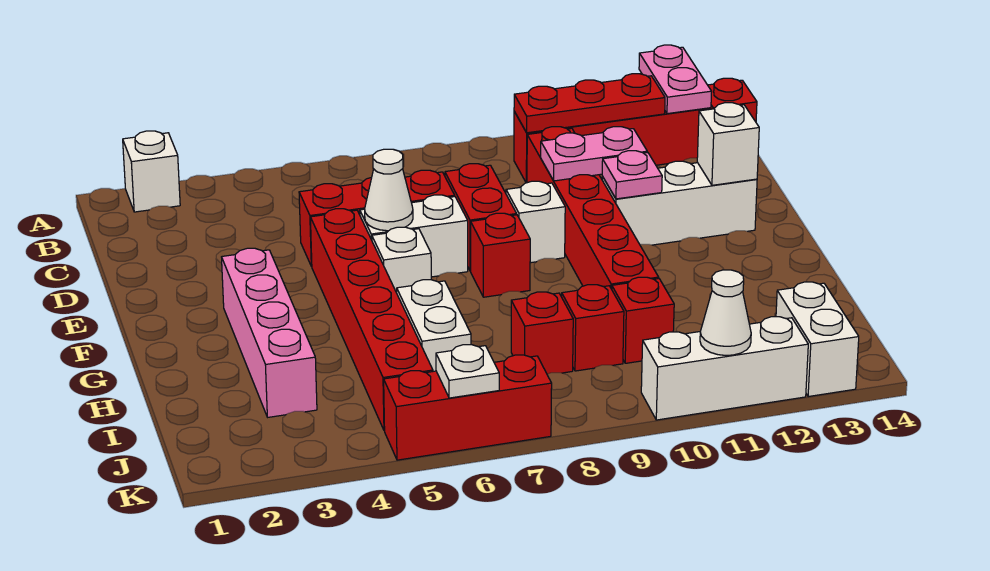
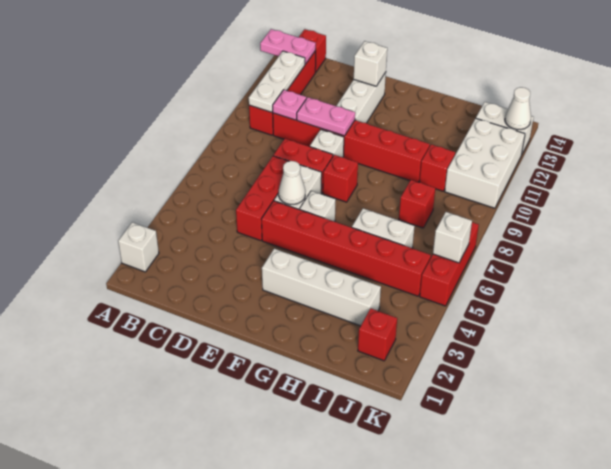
red 1x3 plate [514,74,665,133] -> white 1x3 plate [249,51,305,112]
pink 1x2 plate [541,127,647,181] -> pink 1x2 plate turned to [297,97,355,136]
pink 1x1 plate [602,151,662,199] -> pink 1x1 plate moved to [273,90,306,120]
pink 1x4 brick [222,248,317,417] -> white 1x4 brick [262,249,381,326]
red 1x1 brick [562,285,624,371] -> red 1x1 brick moved to [358,308,397,361]
white 1x1 plate [436,345,499,398] -> white 1x1 brick [433,212,472,263]
white 1x3 brick [641,317,808,420] -> white 2x3 brick [445,118,525,208]
white 1x1 cone [700,270,751,355] -> white 1x1 cone moved to [505,87,531,129]

